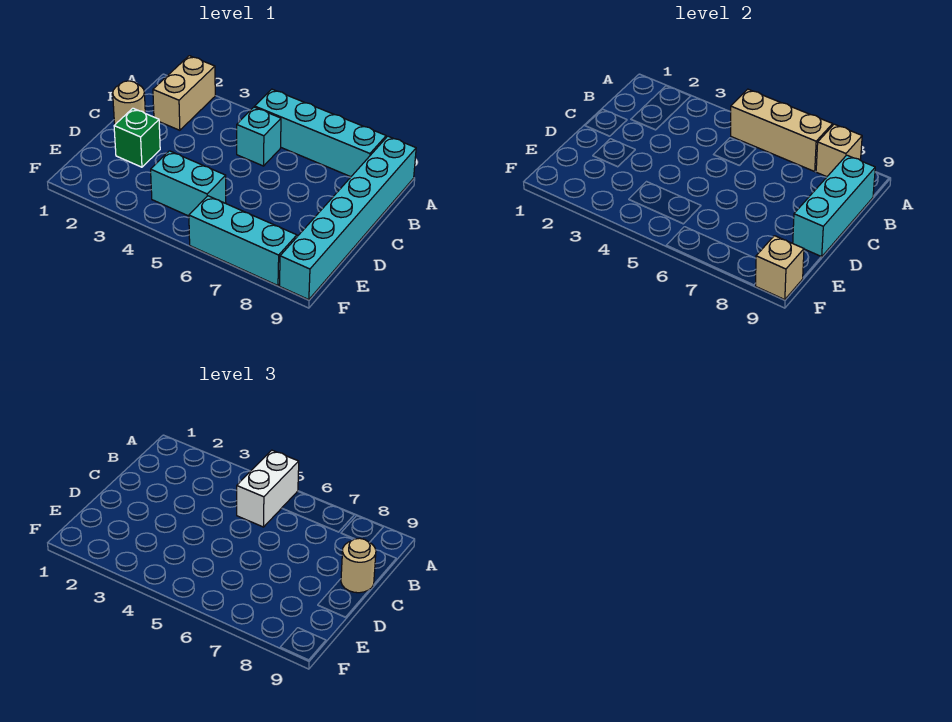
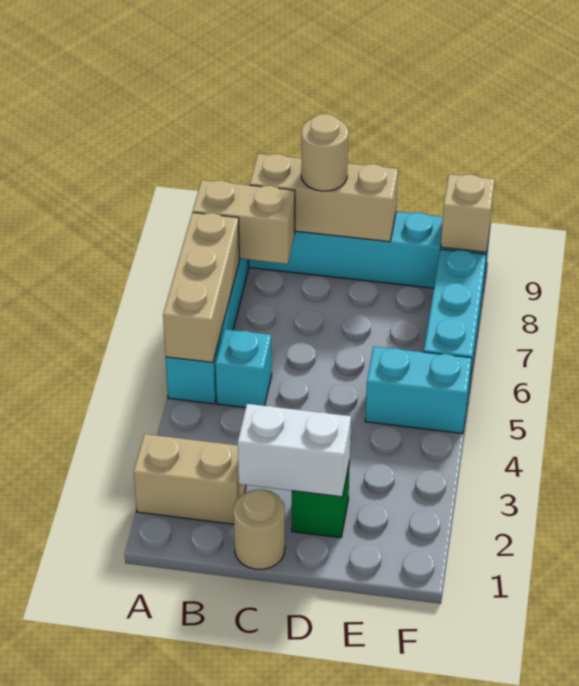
white 1x2 brick [237,450,299,527] -> white 1x2 brick moved to [238,404,351,497]
tan 1x1 brick [816,124,862,177] -> tan 1x2 brick [193,180,295,264]
cyan 1x3 brick [793,155,875,257] -> tan 1x3 brick [250,154,398,242]
cyan 1x2 brick [151,151,226,216] -> cyan 1x2 brick turned to [365,346,472,433]

